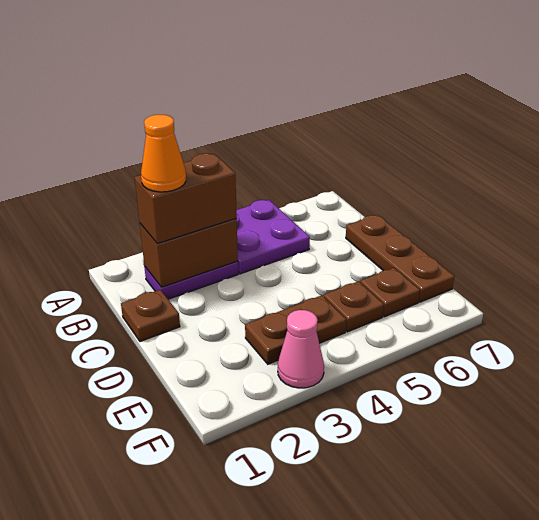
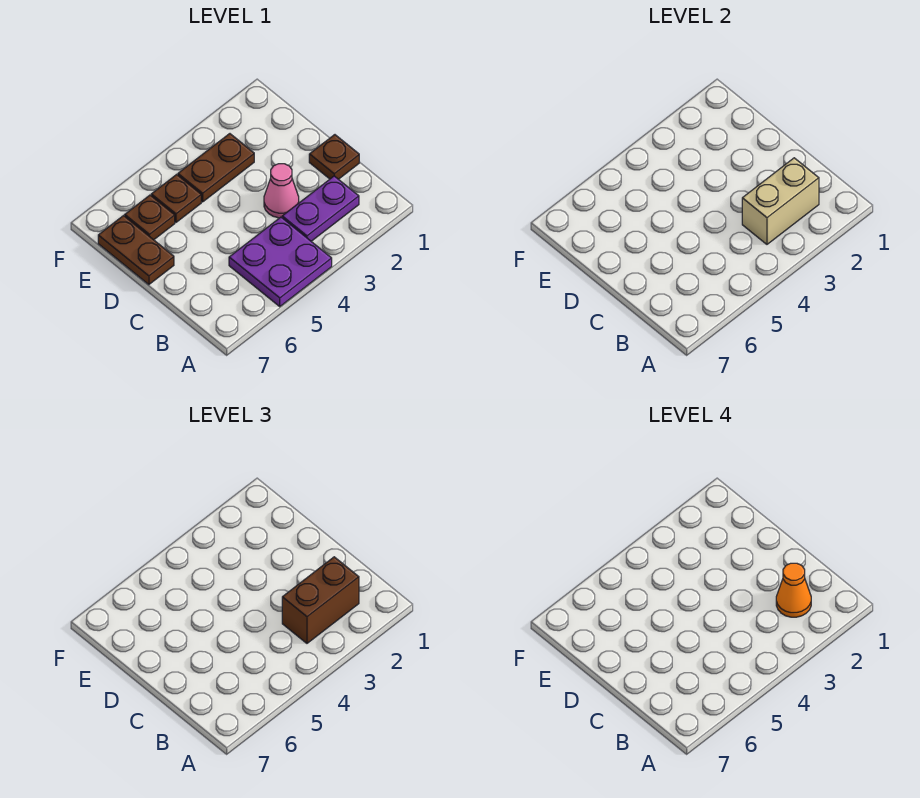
brown 1x2 brick [140,219,238,287] -> tan 1x2 brick [742,158,819,244]
brown 1x3 plate [346,215,454,302] -> brown 1x2 plate [98,216,174,285]
pink 1x1 cone [278,310,324,388] -> pink 1x1 cone moved to [264,164,299,218]

